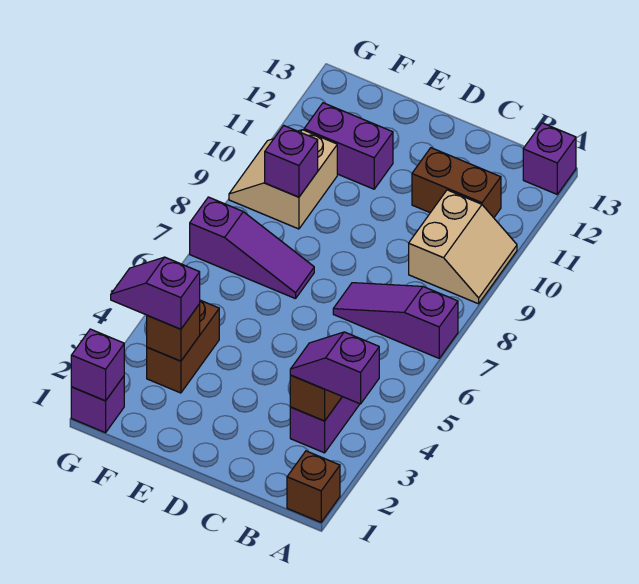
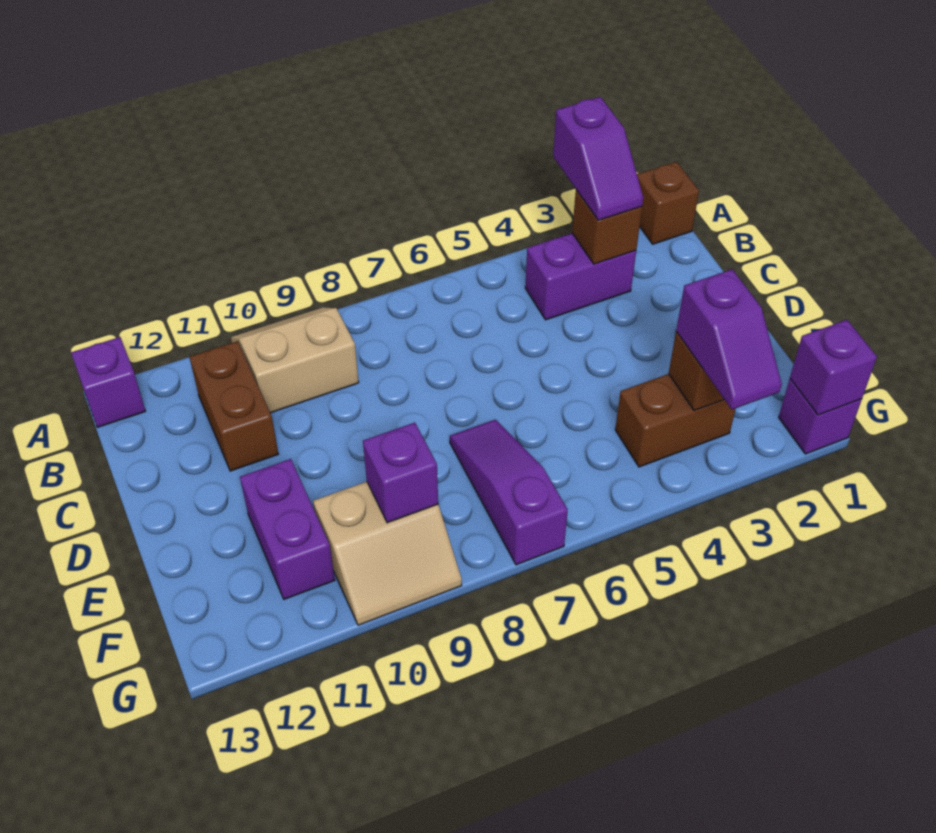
purple 1x3 slope [333,283,458,358] -> none

